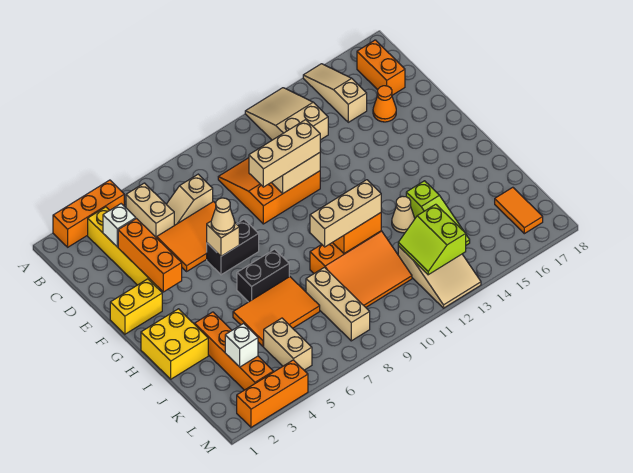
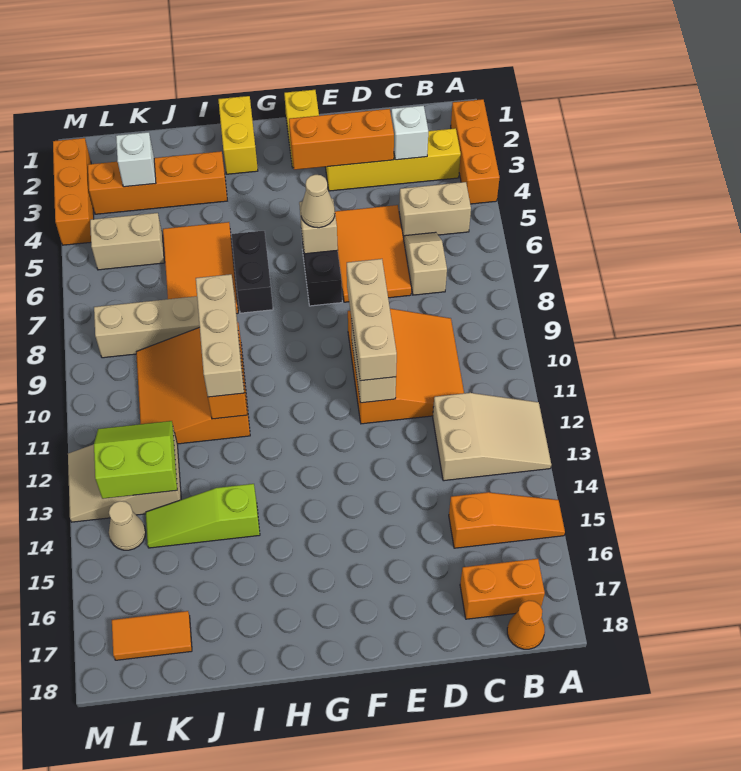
tan 1x3 slope [303,64,367,122] -> orange 1x3 slope [449,492,565,548]
orange 1x1 cone [373,86,396,122] -> orange 1x1 cone moved to [507,601,545,649]
yellow 2x2 brick [141,309,208,379] -> yellow 1x2 brick [218,96,258,174]
tan 1x1 cone [392,196,415,233] -> tan 1x1 cone moved to [109,501,146,550]

